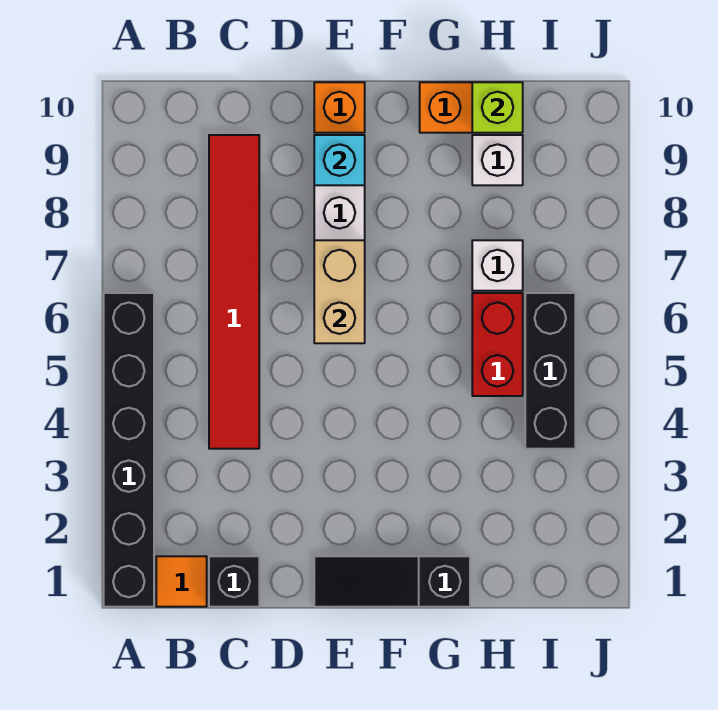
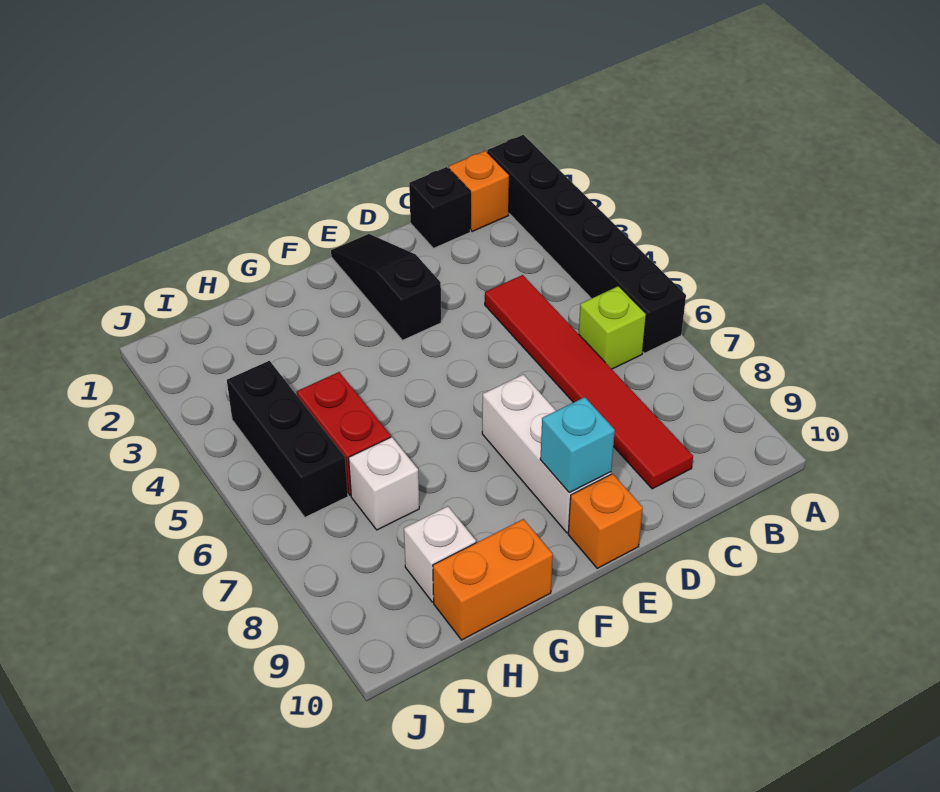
orange 1x1 tile [156,556,207,607] -> orange 1x1 brick [449,151,509,231]
black 1x3 slope [314,556,470,607] -> black 1x3 slope turned to [331,234,441,340]
tan 1x2 brick [314,240,365,343] -> none
lime 1x1 brick [472,82,523,133] -> lime 1x1 brick moved to [579,286,646,369]

